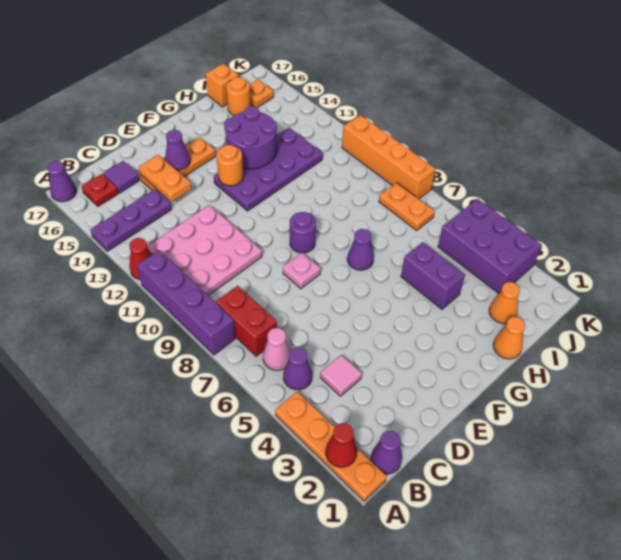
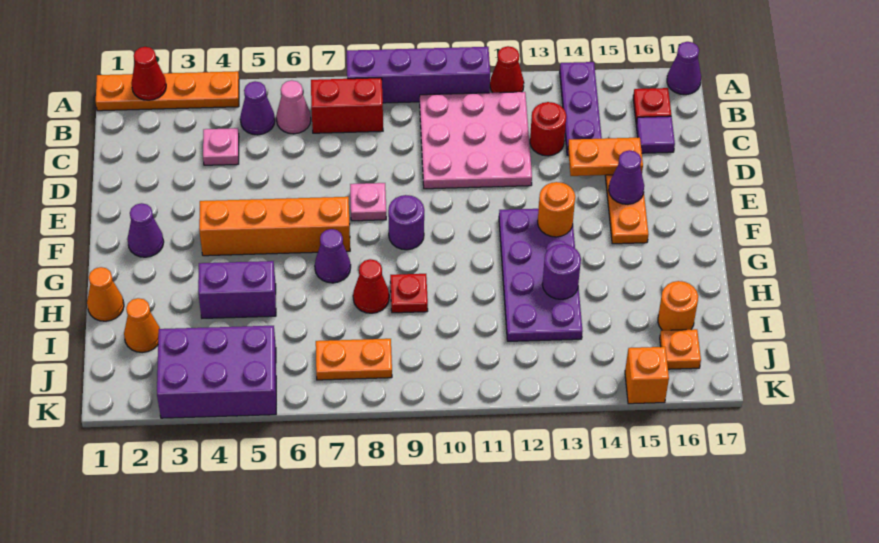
purple 1x1 cone [371,431,402,474] -> purple 1x1 cone moved to [127,203,164,257]
pink 1x1 tile [320,355,362,396] -> pink 1x1 plate [203,128,239,165]
none -> red 1x1 round brick [530,102,566,156]
purple 2x2 round brick [224,106,277,169] -> purple 1x1 round brick [542,244,581,299]
none -> red 1x1 cone [353,259,389,313]
none -> red 1x1 plate [390,274,428,313]
orange 1x1 brick [206,63,239,107] -> orange 1x1 brick moved to [625,347,669,404]
orange 1x4 brick [342,115,435,199] -> orange 1x4 brick moved to [199,197,350,256]

